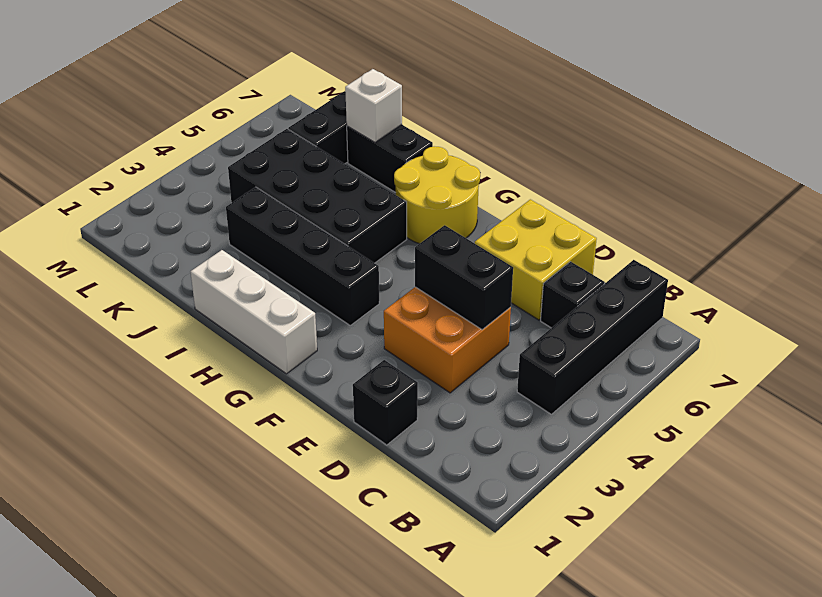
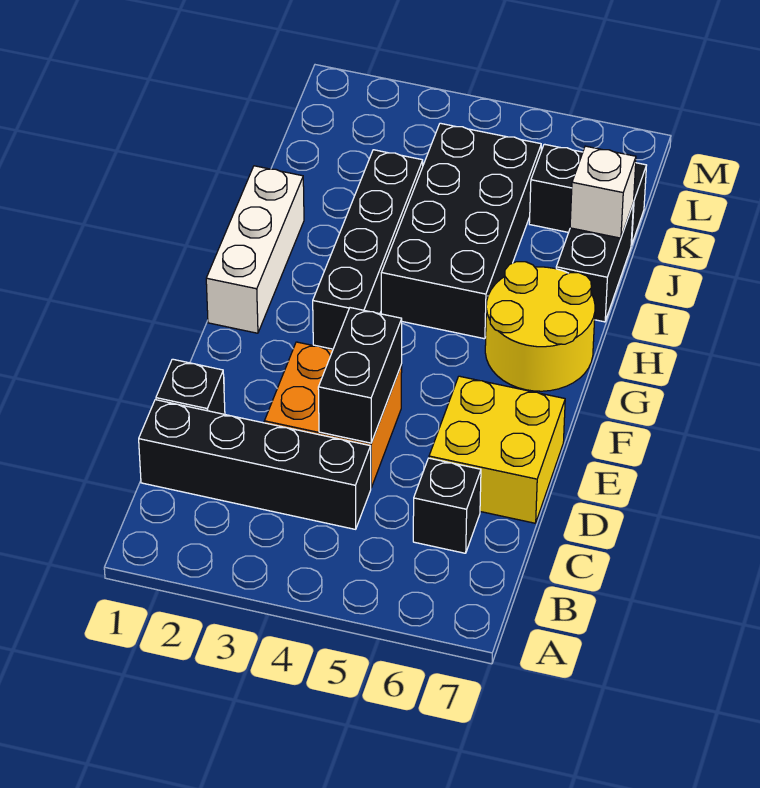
black 1x4 brick [517,260,668,414] -> black 1x4 brick moved to [139,400,371,529]

